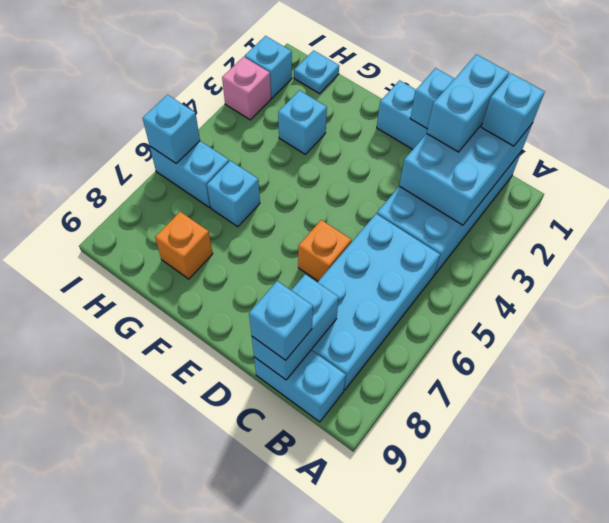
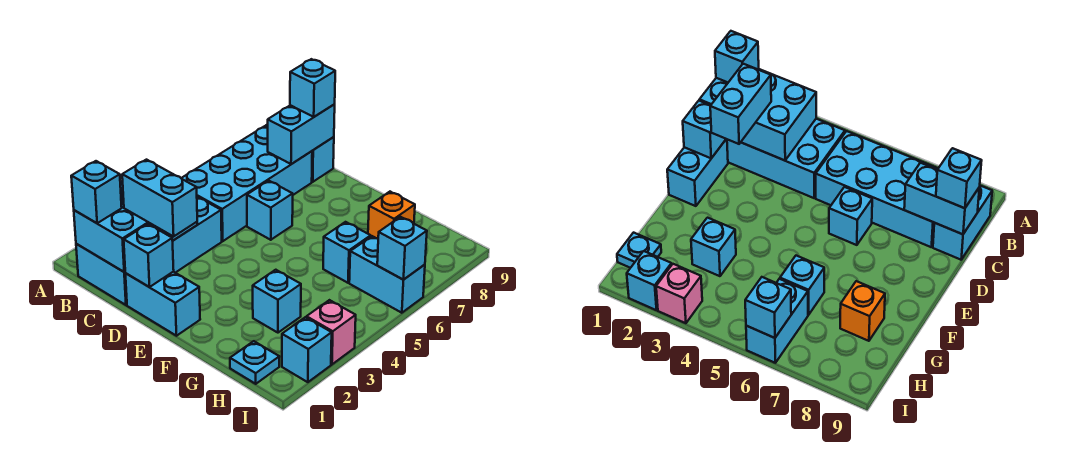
cyan 1x2 brick [427,54,509,152] -> cyan 1x2 brick turned to [122,160,197,236]
orange 1x1 brick [298,220,352,281] -> cyan 1x1 brick [247,181,293,240]

